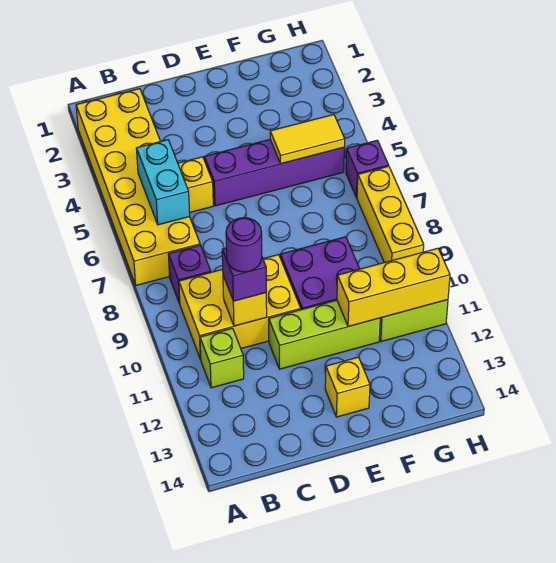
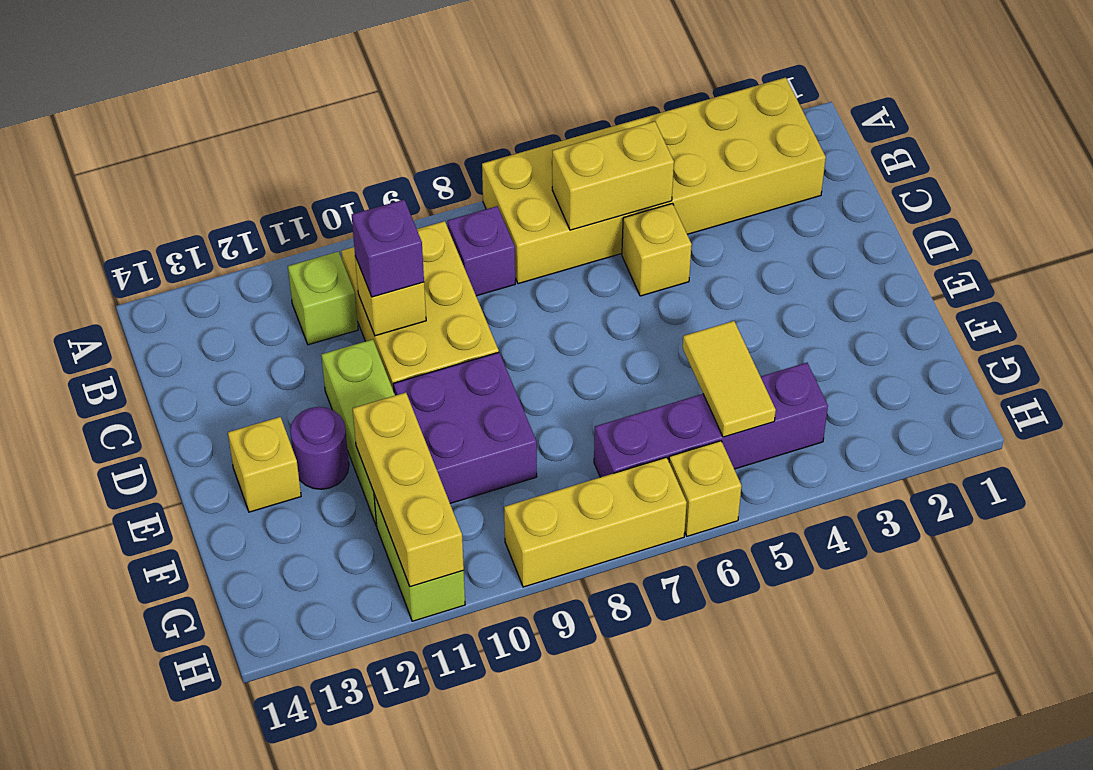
cyan 1x2 brick [136,140,190,225] -> yellow 1x2 brick [552,121,674,230]
purple 1x1 round brick [226,218,262,272] -> purple 1x1 round brick moved to [290,407,349,489]
purple 1x4 brick [204,140,344,206] -> purple 1x4 brick turned to [594,363,828,477]
purple 1x1 brick [346,140,389,198] -> yellow 1x1 brick [669,441,741,536]

